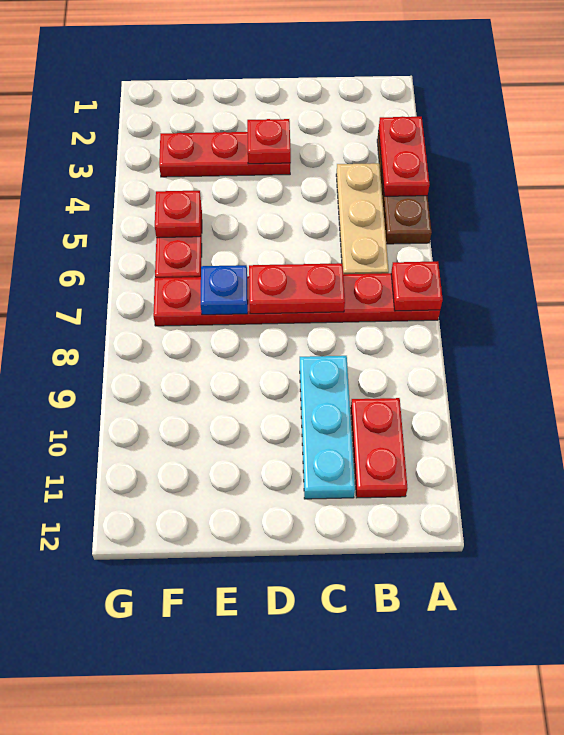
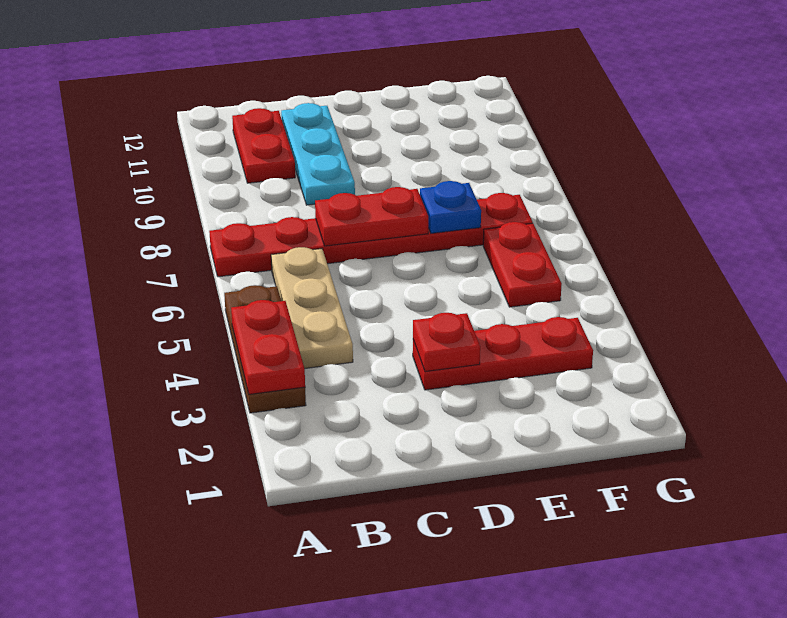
red 1x1 plate [391,261,443,311] -> none
red 1x1 plate [155,191,201,238] -> none

